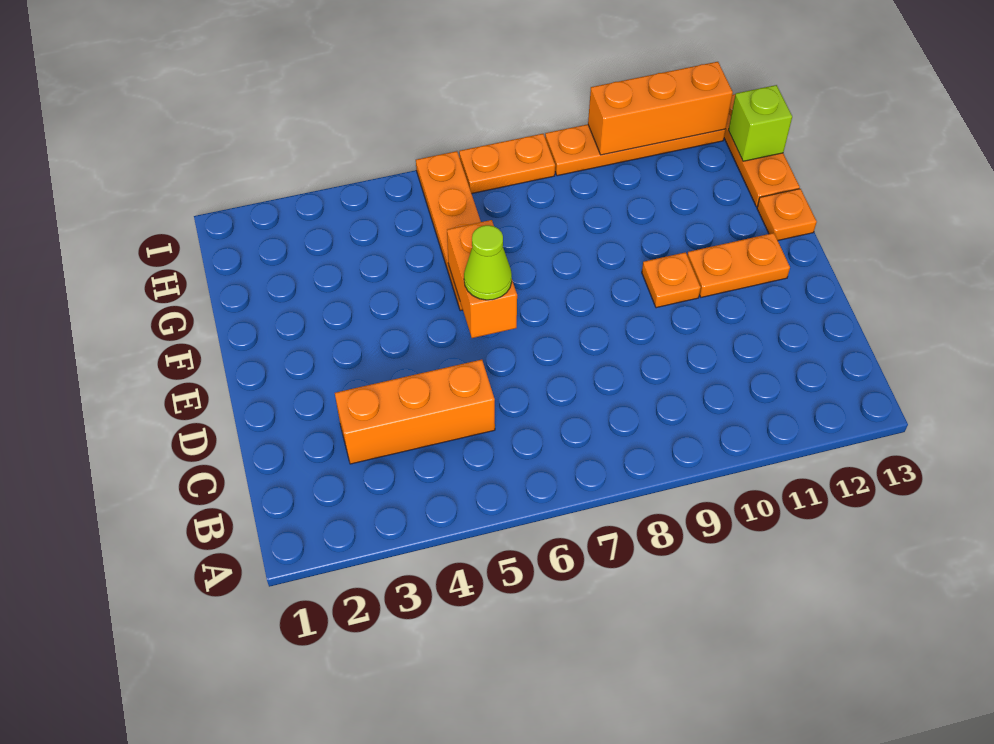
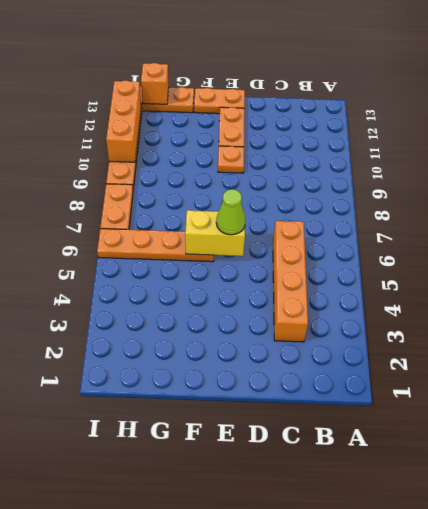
orange 1x3 brick [335,360,495,464] -> orange 1x4 brick [273,221,308,342]
orange 1x2 brick [447,220,517,338] -> yellow 1x2 brick [185,210,245,256]
orange 1x1 plate [757,189,817,240] -> orange 1x2 plate [194,88,245,114]
lime 1x1 brick [728,85,792,161] -> orange 1x1 brick [141,63,169,104]

